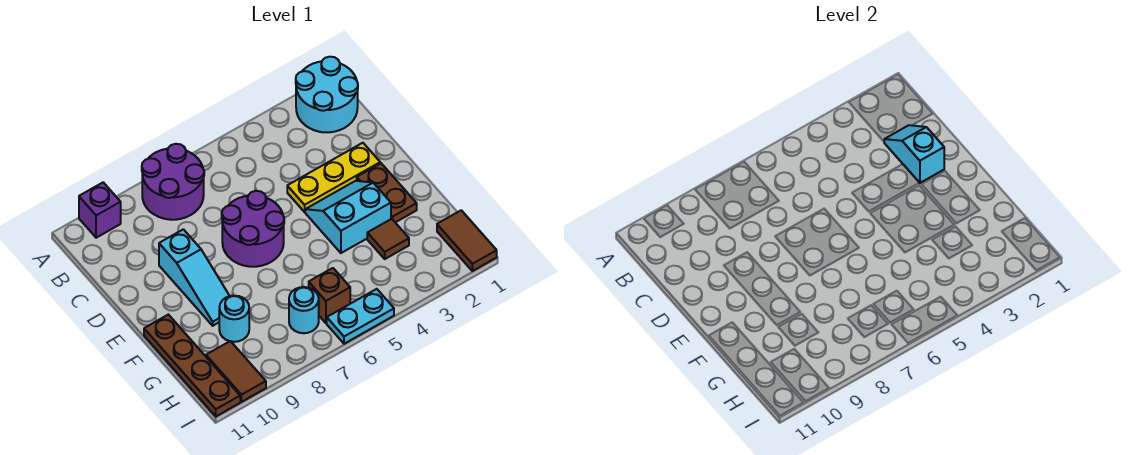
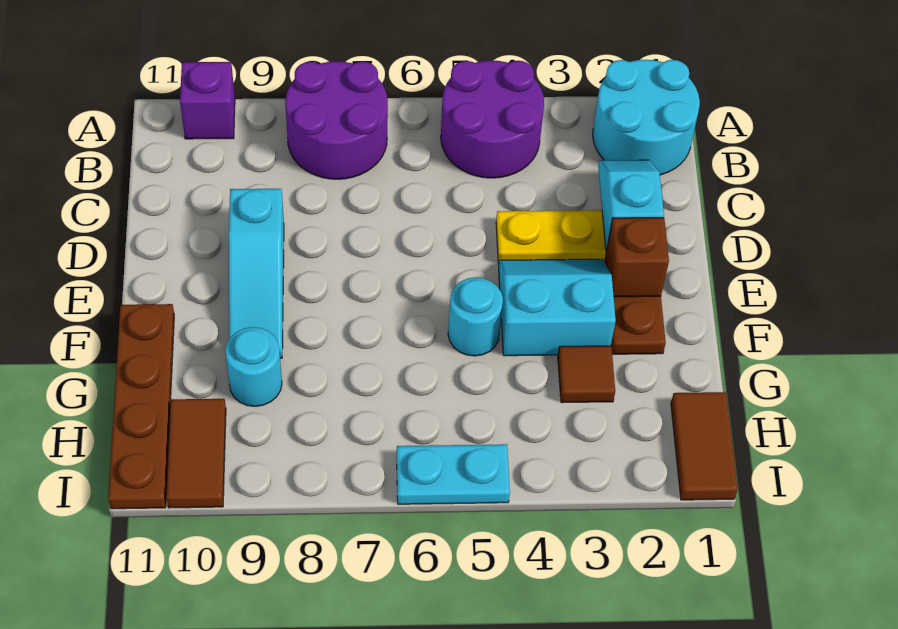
purple 2x2 round brick [222,191,284,267] -> purple 2x2 round brick moved to [441,61,544,178]
brown 1x1 brick [309,268,350,323] -> brown 1x1 brick moved to [606,218,669,297]
cyan 1x1 round brick [289,287,319,333] -> cyan 1x1 round brick moved to [448,277,503,356]

